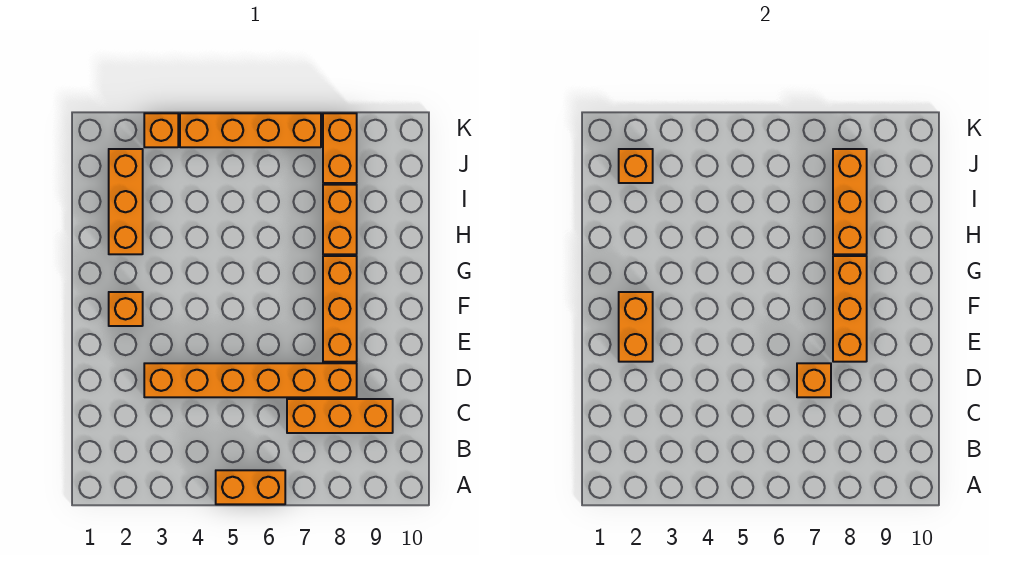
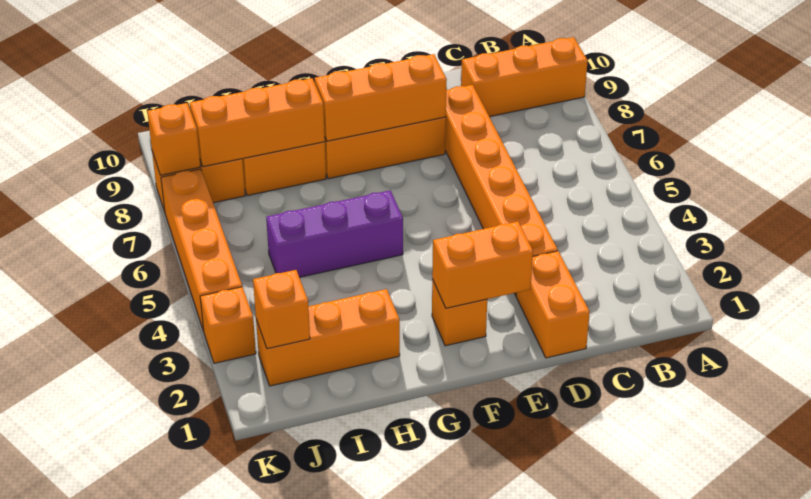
orange 1x2 brick [216,470,285,504] -> orange 1x2 brick moved to [516,251,590,358]
orange 1x3 brick [287,399,393,433] -> orange 1x3 brick turned to [461,37,588,117]
orange 1x1 brick [797,363,831,397] -> orange 1x1 brick moved to [147,103,200,175]
none -> purple 1x3 brick [266,190,403,277]

